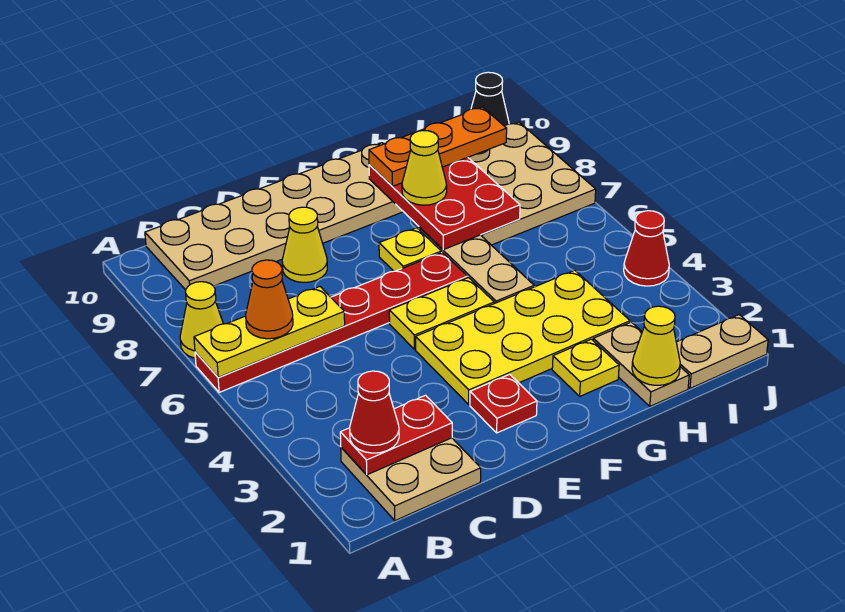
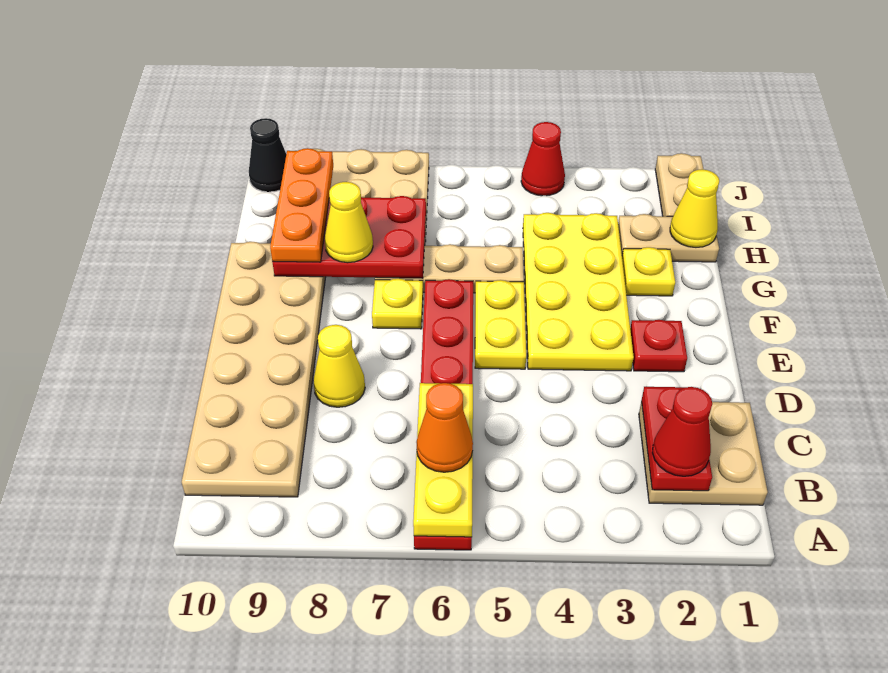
yellow 1x1 cone [180,282,223,358] -> none

